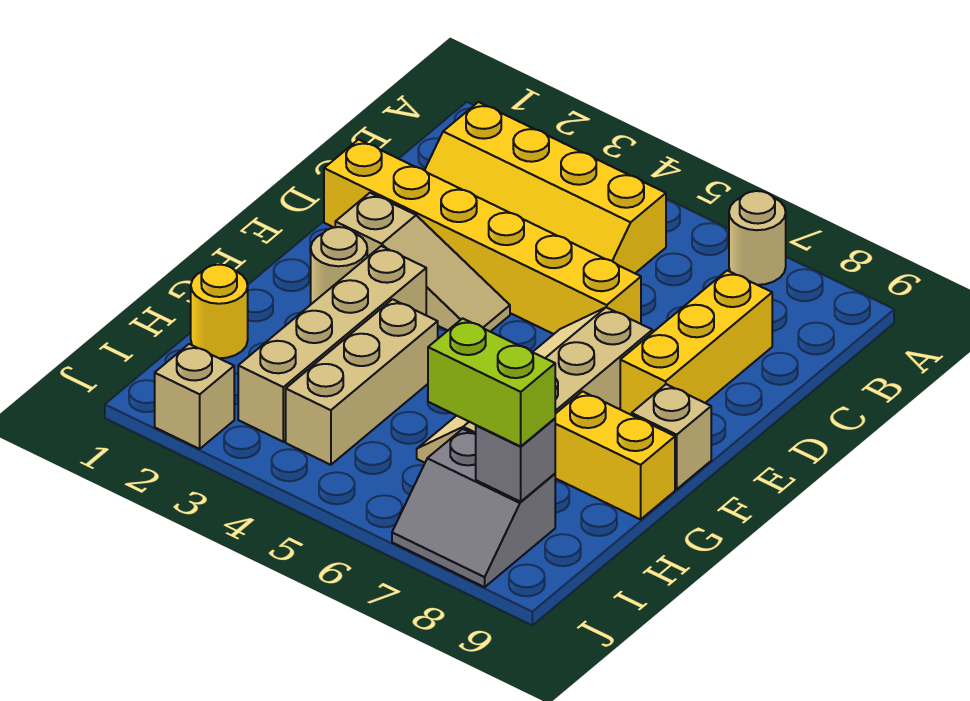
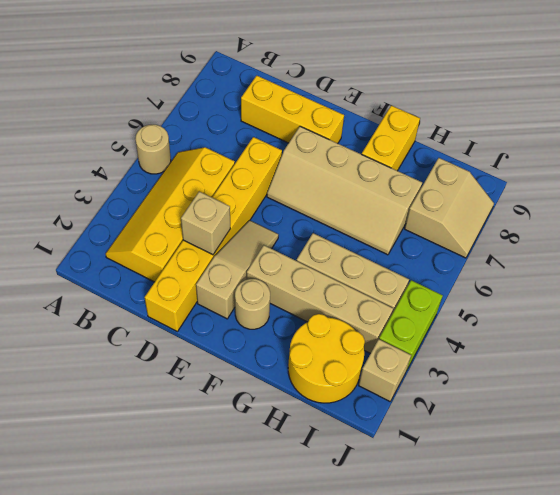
tan 1x1 round brick [729,191,786,285] -> tan 1x1 round brick moved to [135,125,171,174]
yellow 2x4 slope [425,102,666,273] -> yellow 2x4 slope turned to [106,147,235,282]
tan 1x1 brick [632,384,711,489] -> tan 1x1 brick moved to [181,192,230,255]
yellow 1x1 round brick [191,265,248,358] -> yellow 2x2 round brick [288,314,365,403]
grey 2x2 slope [392,429,555,587] -> tan 2x2 slope [405,158,494,258]
lime 1x2 brick [428,318,555,446] -> lime 1x2 brick moved to [379,280,443,369]
grey 1x1 brick [476,419,555,502] -> none

